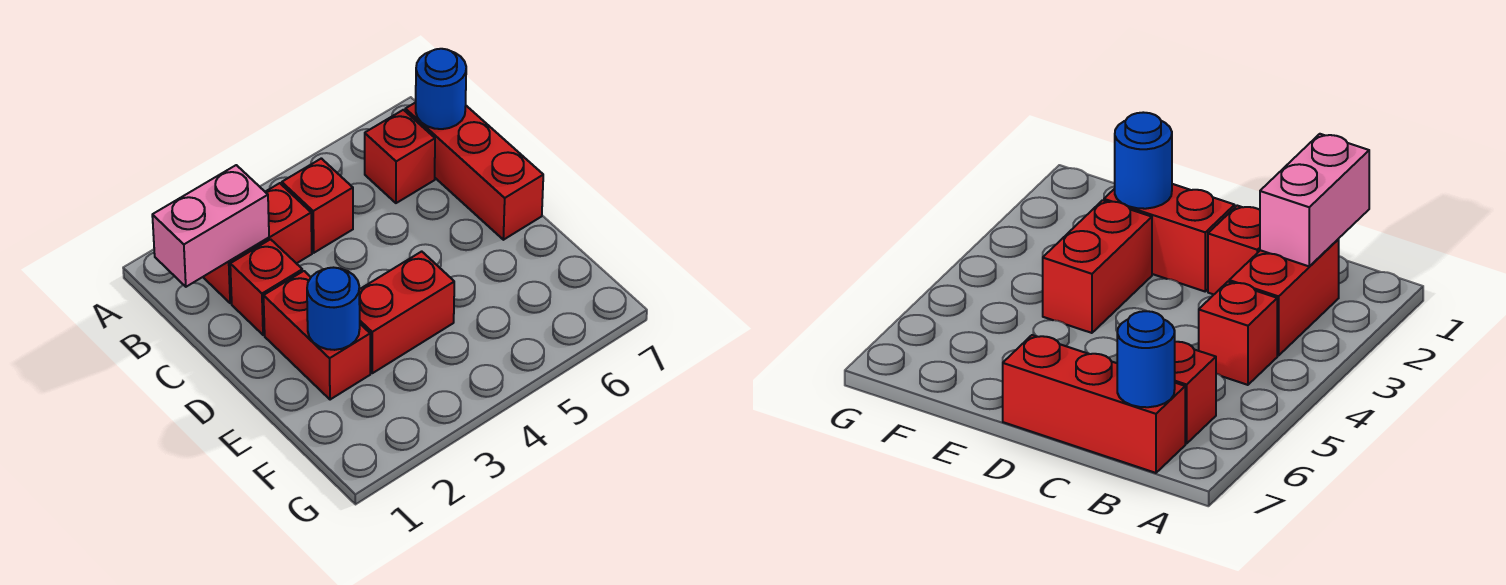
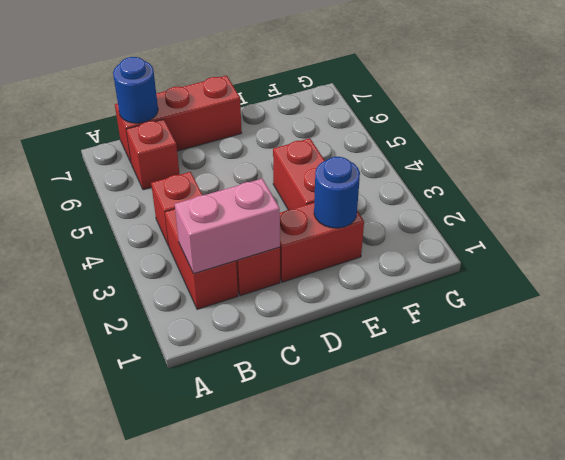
pink 1x2 brick [152,165,269,287] -> pink 1x2 brick turned to [175,179,280,274]

